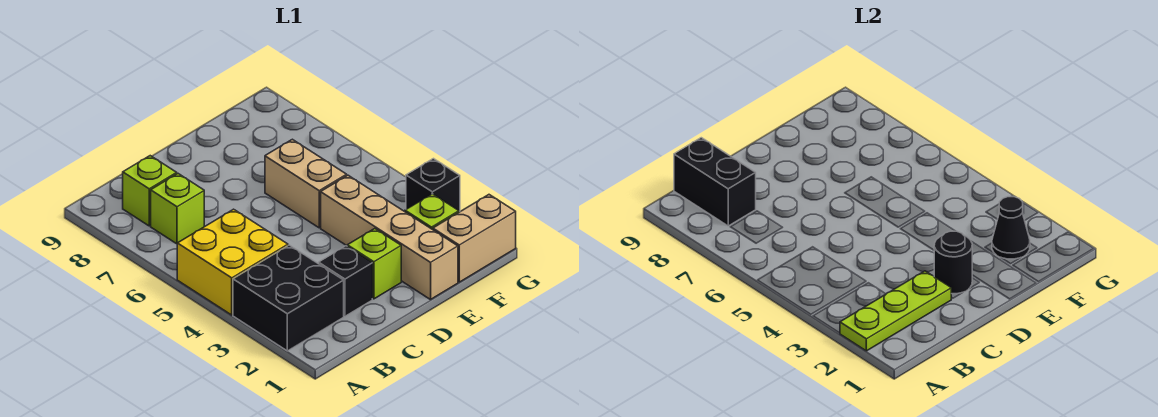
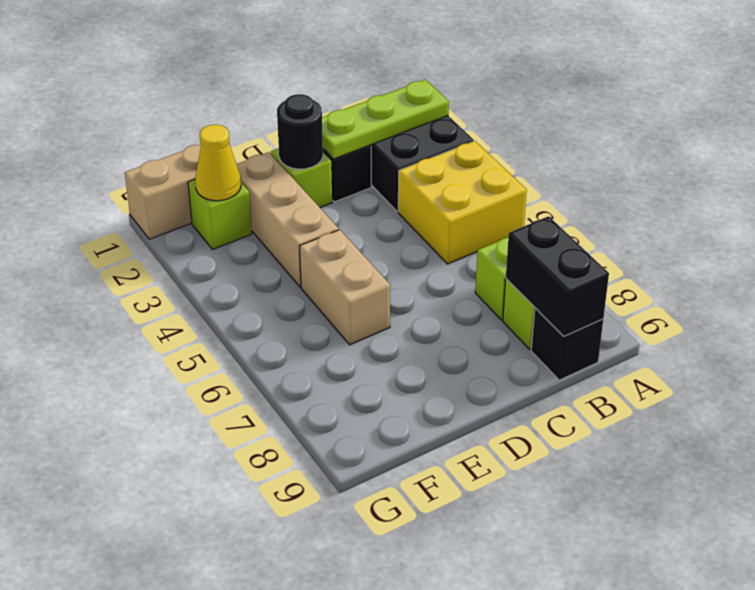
tan 1x4 brick [321,175,458,300] -> tan 1x3 brick [236,152,339,287]
black 1x1 cone [992,197,1030,259] -> yellow 1x1 cone [195,125,241,201]
black 1x1 brick [406,159,460,212] -> black 1x1 brick moved to [531,308,603,380]

